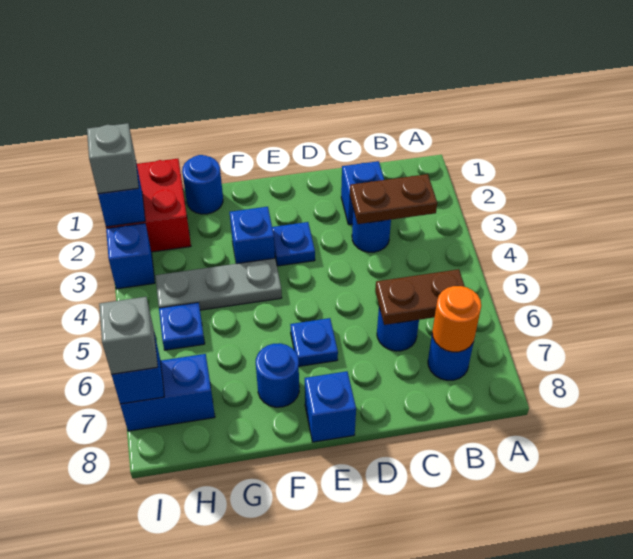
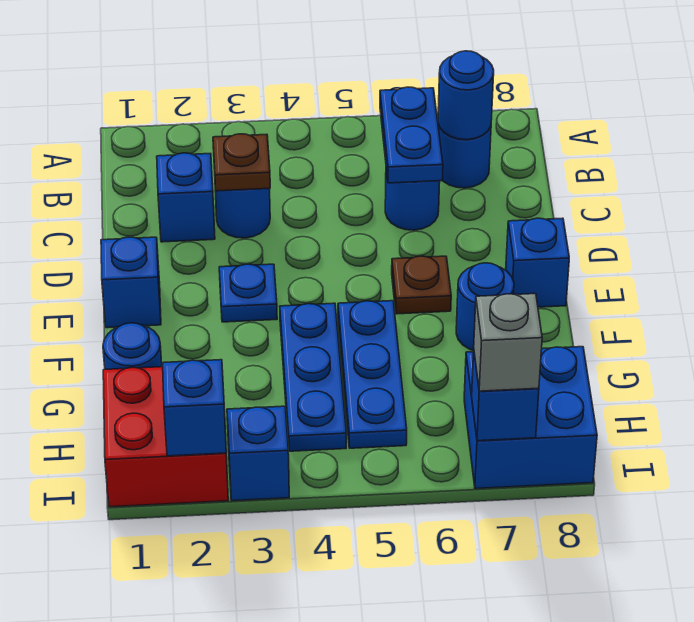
brown 1x2 plate [350,174,437,224] -> brown 1x1 plate [213,134,270,191]
brown 1x2 plate [375,269,465,325] -> blue 1x2 plate [380,87,443,183]
orange 1x1 round brick [432,286,481,352] -> blue 1x1 round brick [438,51,494,140]
blue 1x1 plate [290,318,338,366] -> brown 1x1 plate [392,256,451,314]
blue 1x1 brick [230,207,275,264] -> blue 1x1 brick moved to [101,237,161,328]
grey 1x3 plate [155,258,282,310] -> blue 1x3 plate [280,303,346,451]
blue 1x1 plate [159,303,205,350] -> blue 1x3 plate [338,301,407,448]
blue 1x2 brick [120,354,215,431] -> blue 2x2 brick [464,347,597,489]
grey 1x1 brick [87,123,139,194] -> none

